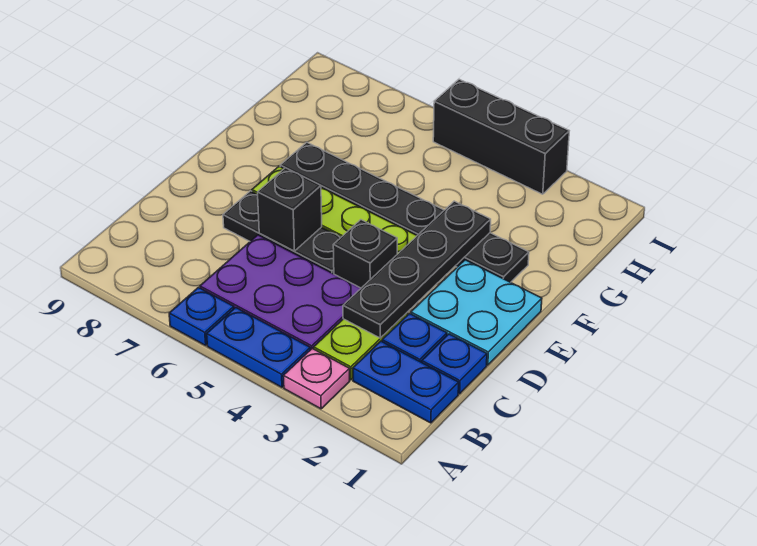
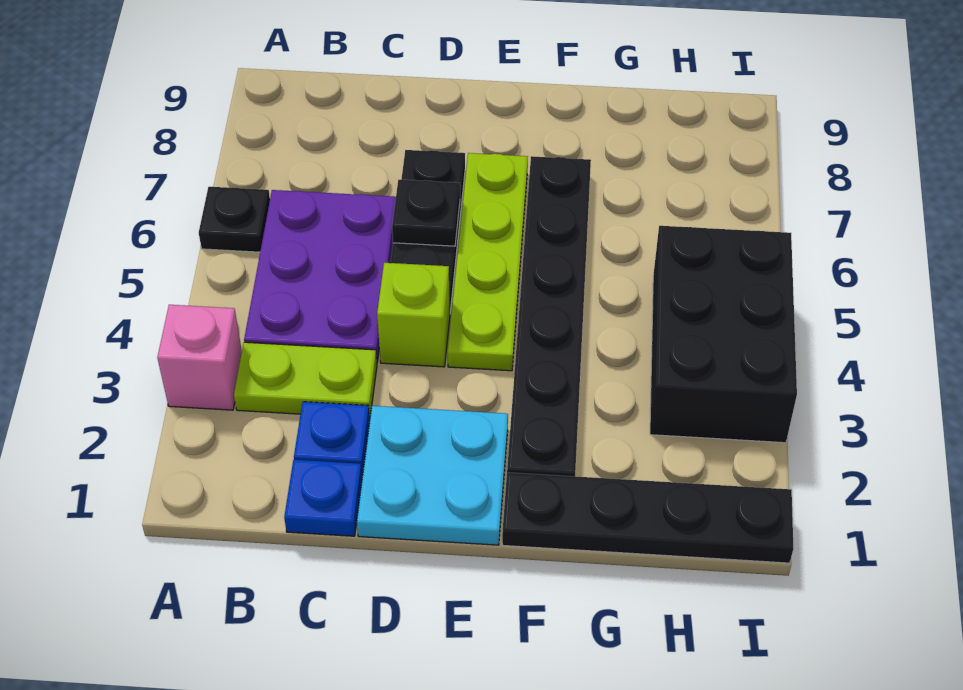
pink 1x1 plate [283,348,350,409] -> pink 1x1 brick [157,305,242,410]
blue 1x2 plate [207,308,310,387] -> none
blue 1x1 plate [169,287,234,345] -> black 1x1 plate [199,187,270,252]
blue 1x2 plate [353,341,459,423] -> none
black 1x4 plate [343,201,491,338] -> black 1x4 plate moved to [502,472,793,563]
black 1x1 brick [333,220,397,288] -> lime 1x1 brick [377,263,450,367]
black 1x1 brick [258,168,322,251] -> black 1x1 plate [392,180,460,246]
black 1x3 brick [433,79,569,194] -> black 2x3 brick [650,226,797,443]

